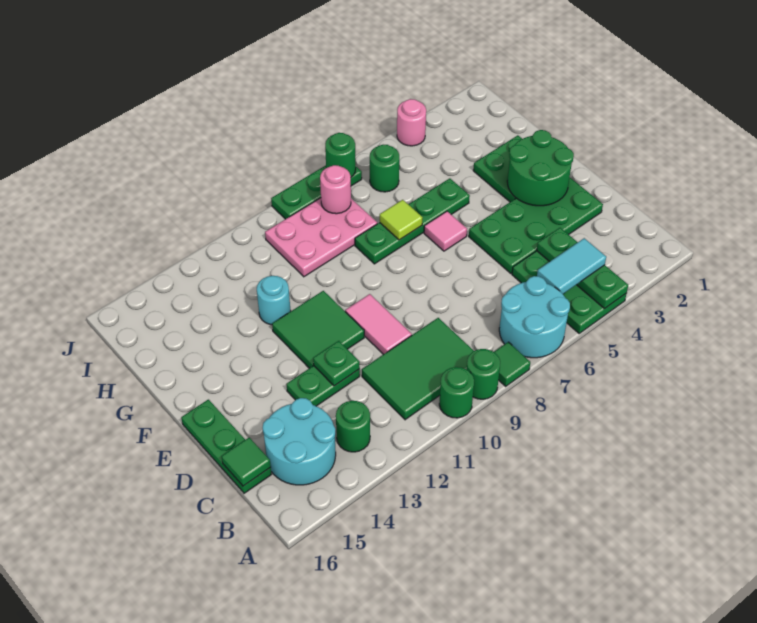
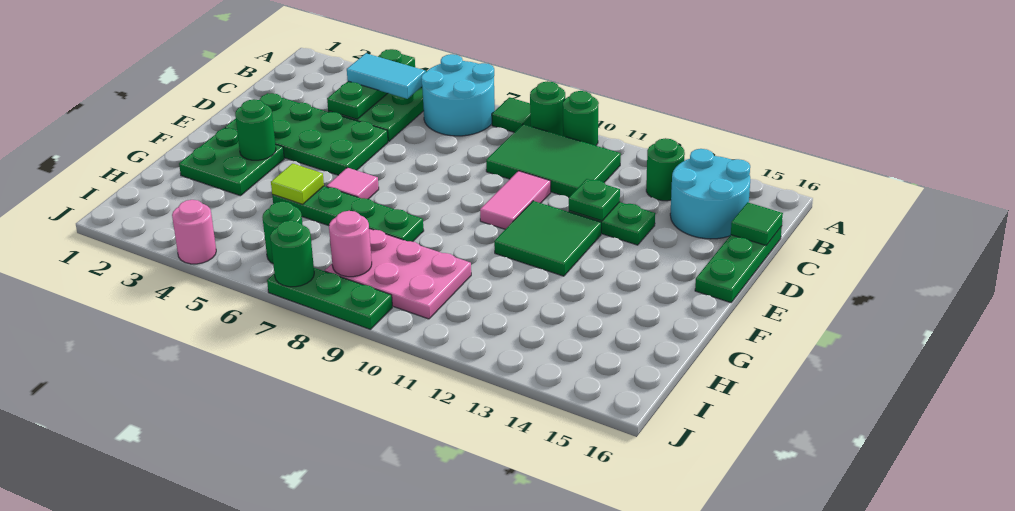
green 2x2 round brick [507,130,574,206] -> green 1x1 round brick [235,99,276,160]
lime 1x1 tile [380,200,423,240] -> lime 1x1 tile moved to [271,164,324,204]
cyan 1x1 round brick [257,276,291,325] -> none

